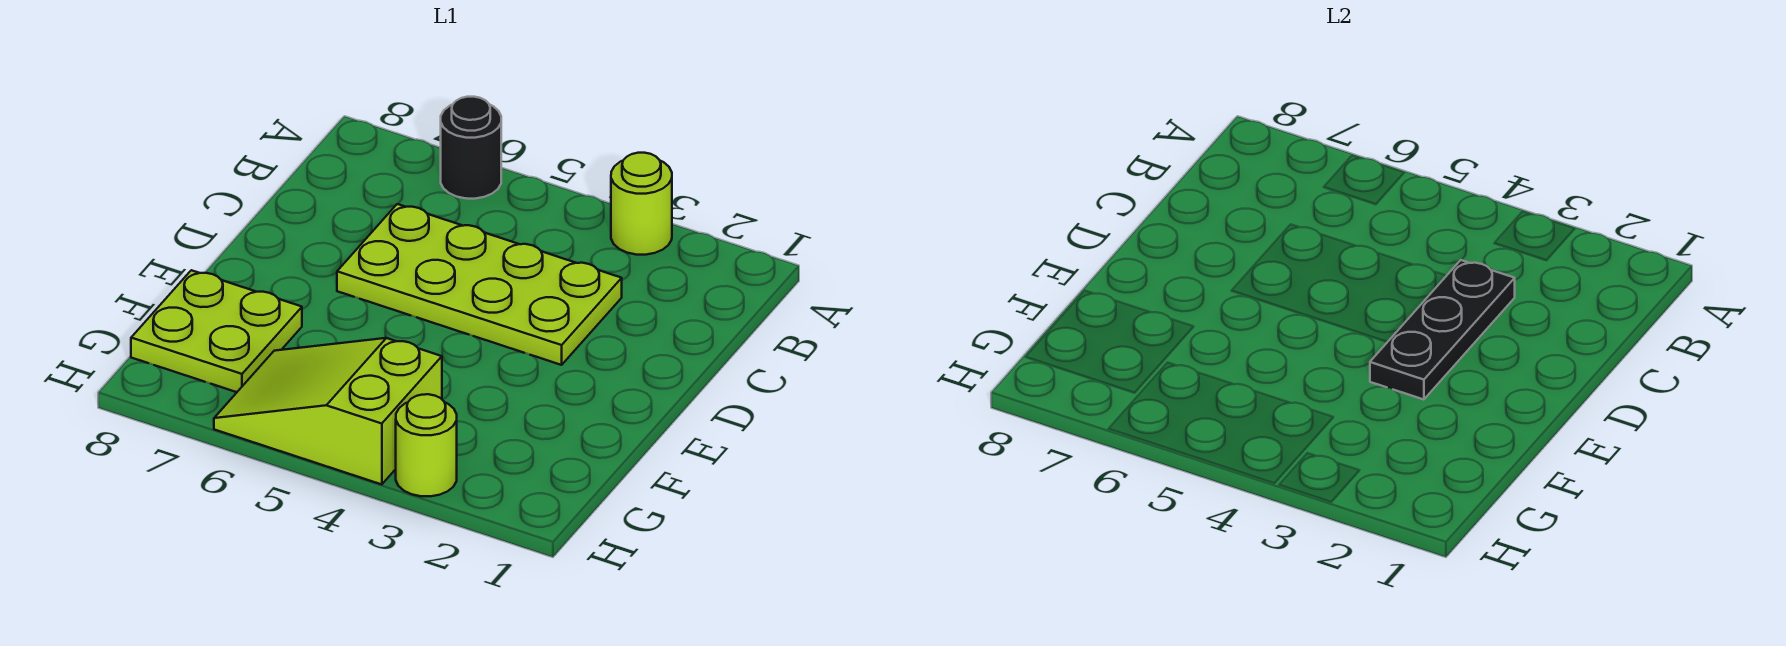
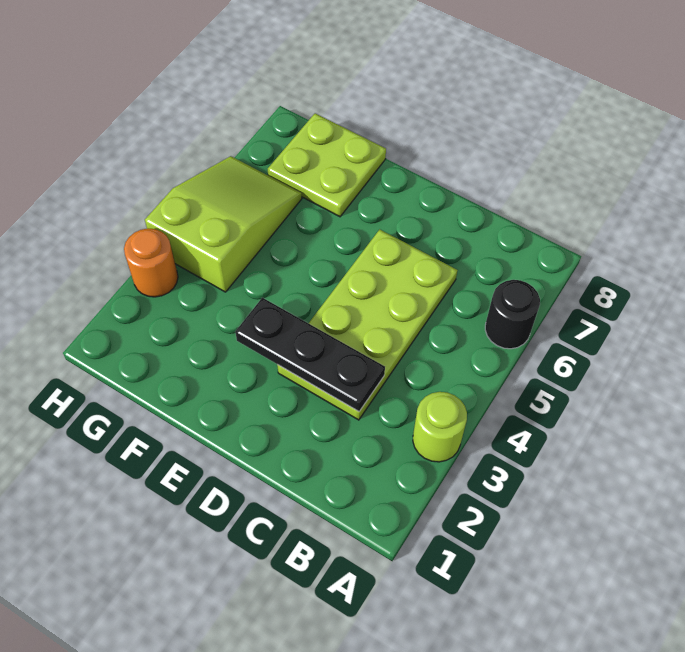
lime 1x1 round brick [396,394,457,496] -> orange 1x1 round brick [124,228,178,297]

